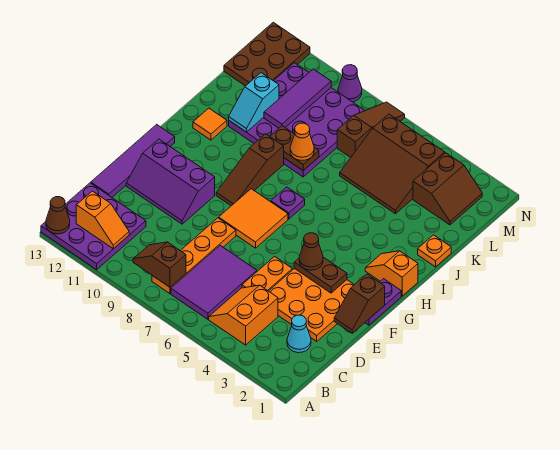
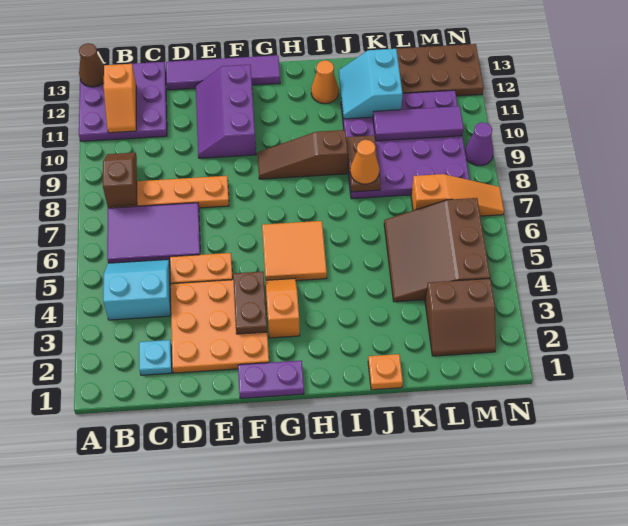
orange 2x2 slope [209,285,278,345] -> cyan 2x2 slope [103,259,171,320]
cyan 1x1 cone [287,315,311,353] -> cyan 1x1 plate [139,340,172,375]
brown 1x2 slope [334,274,385,333] -> none
brown 1x1 cone [299,233,323,270] -> none
orange 2x2 tile [219,189,288,248] -> orange 2x2 tile moved to [262,221,327,281]
orange 1x2 slope [365,251,418,296] -> orange 1x2 slope moved to [266,279,300,338]
purple 1x1 plate [271,187,305,219] -> none
orange 1x1 tile [193,108,227,140] -> orange 1x1 cone [311,60,339,104]
cyan 1x2 slope [229,73,279,132] -> cyan 2x2 slope [339,49,403,119]
brown 1x3 slope [337,102,405,157] -> orange 1x3 slope [411,174,504,216]

